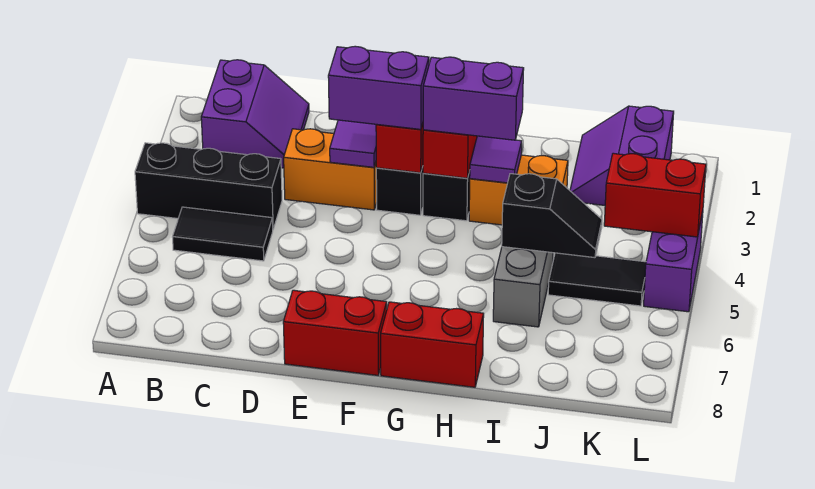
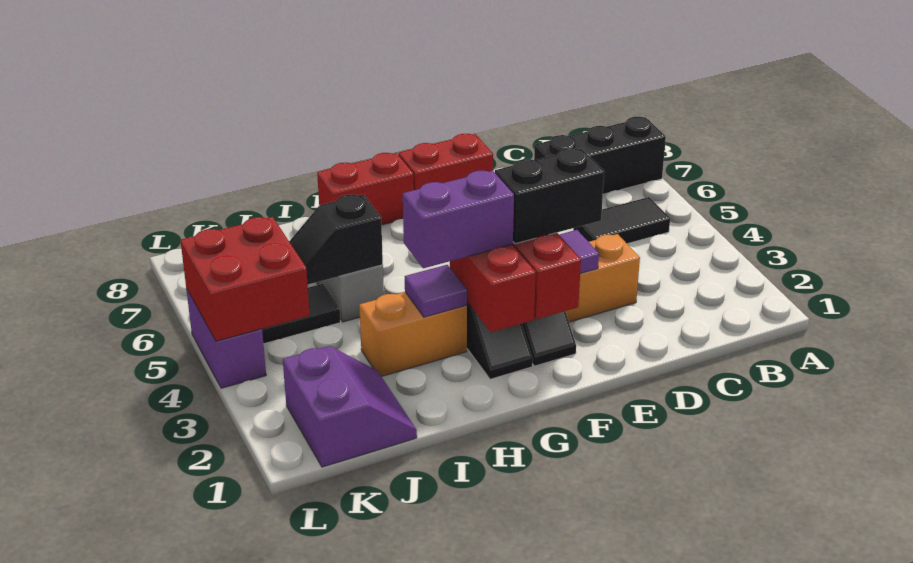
black 1x3 brick [135,143,282,229] -> black 1x3 brick moved to [534,117,666,194]
purple 2x2 slope [201,60,309,168] -> none
purple 1x2 brick [328,46,429,129] -> black 1x2 brick [495,148,604,244]
red 1x2 brick [604,153,706,237] -> red 2x2 brick [180,217,310,341]

